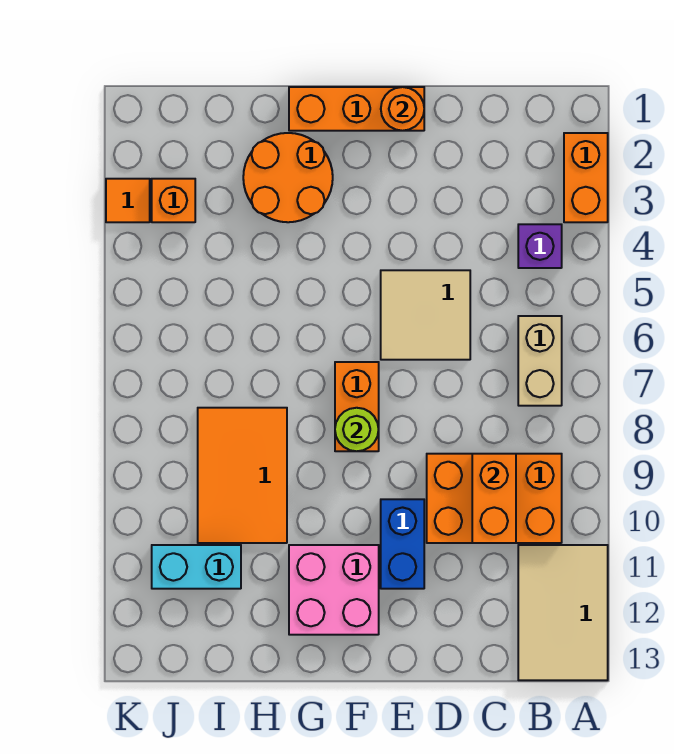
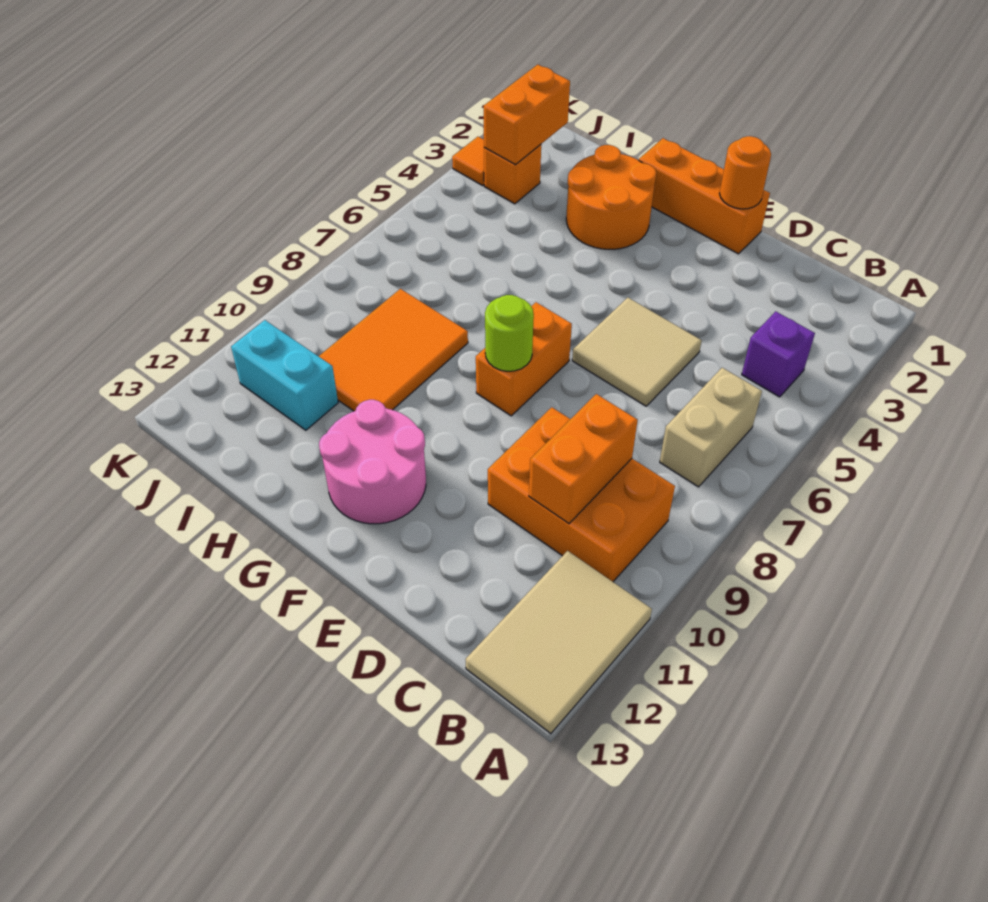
orange 1x2 brick [564,133,608,222] -> orange 1x2 brick moved to [484,65,570,165]
blue 1x2 brick [381,499,424,589] -> none
pink 2x2 brick [289,545,379,635] -> pink 2x2 round brick [319,400,426,524]

